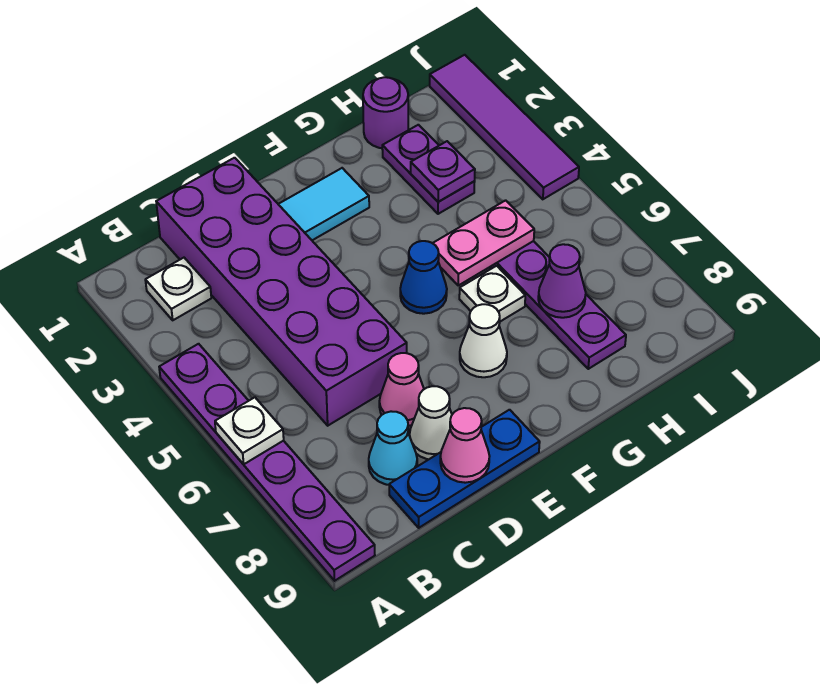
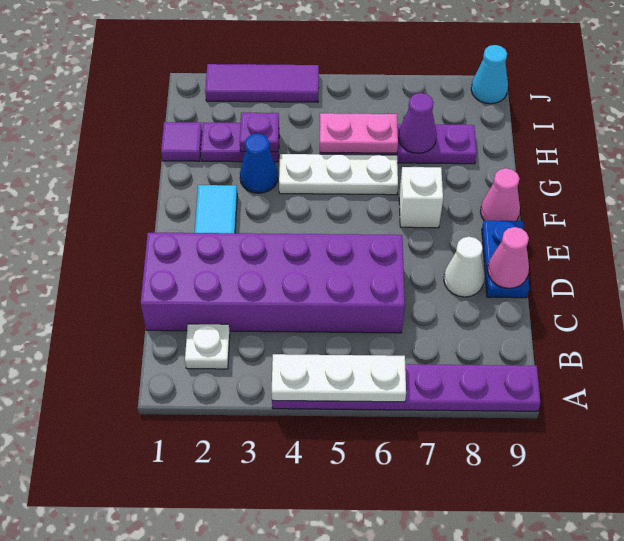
white 1x1 plate [215,397,284,464] -> white 1x3 plate [272,354,406,402]
cyan 1x1 cone [369,411,417,485] -> cyan 1x1 cone moved to [471,45,508,104]
blue 1x3 plate [389,410,540,528] -> blue 1x2 plate [482,221,529,298]
pink 1x1 cone [379,353,424,426] -> pink 1x1 cone moved to [480,168,520,221]
blue 1x1 cone [400,241,447,314] -> blue 1x1 cone moved to [240,134,278,193]
white 1x1 cone [460,304,507,377] -> white 1x1 brick [399,167,443,228]
pink 1x2 plate [433,200,534,285] -> pink 1x2 plate turned to [320,113,398,153]
white 1x1 plate [459,266,525,322] -> white 1x3 plate [279,154,398,195]
purple 1x1 round brick [363,77,408,148] -> purple 1x1 tile [161,122,202,161]
purple 1x4 tile [430,55,579,199] -> purple 1x3 tile [205,64,319,102]

